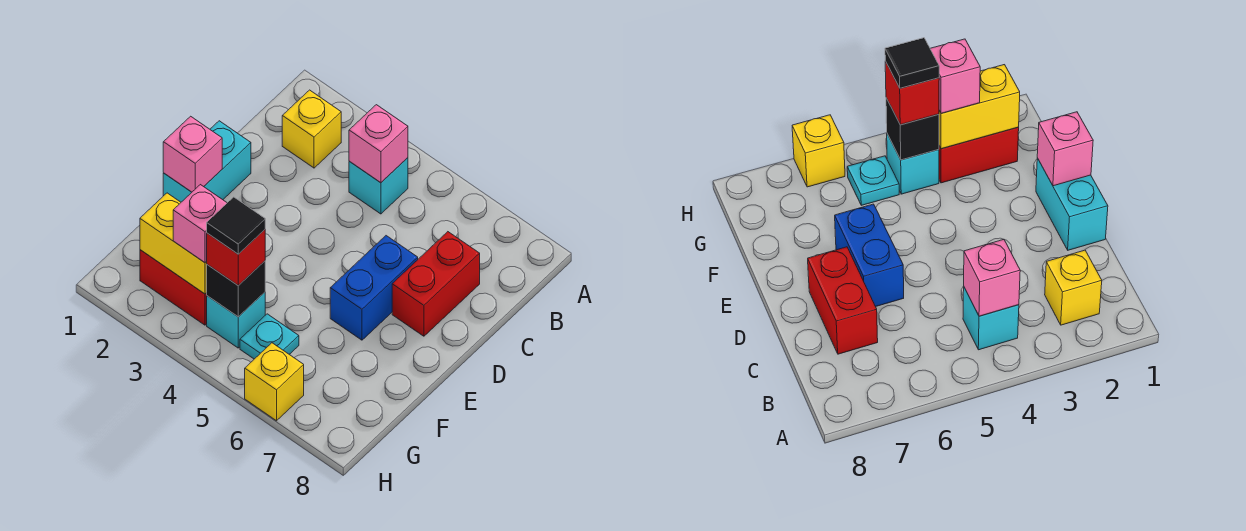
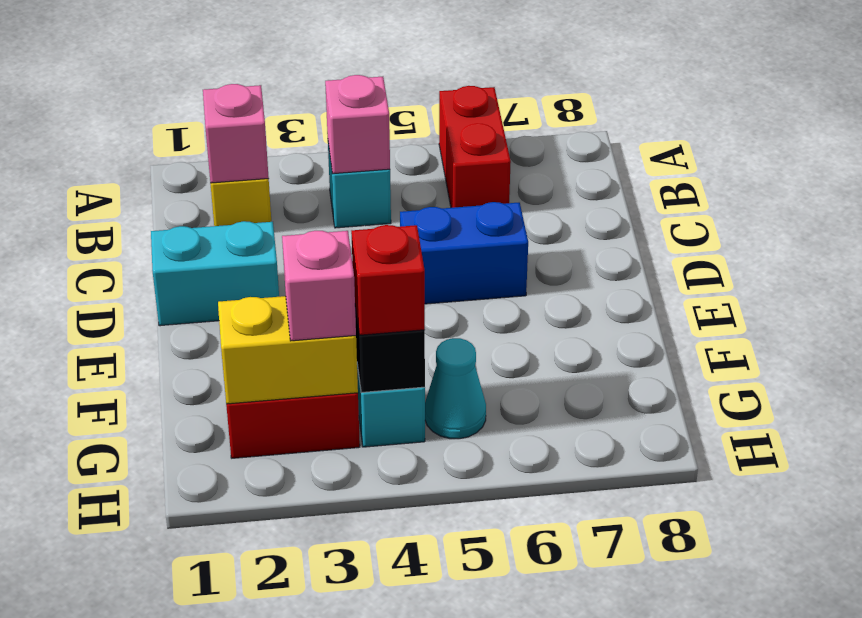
red 1x2 brick [392,232,480,336] -> red 1x2 brick moved to [439,86,511,208]
cyan 1x2 brick [163,121,251,202] -> cyan 1x2 brick turned to [151,221,279,326]
blue 1x2 brick [330,236,418,340] -> blue 1x2 brick turned to [400,202,528,304]
pink 1x1 brick [163,116,222,192] -> pink 1x1 brick moved to [203,84,269,183]
black 1x1 tile [207,197,265,254] -> none
cyan 1x1 plate [240,314,299,359] -> cyan 1x1 cone [425,338,486,439]
yellow 1x1 brick [245,343,304,421] -> none

